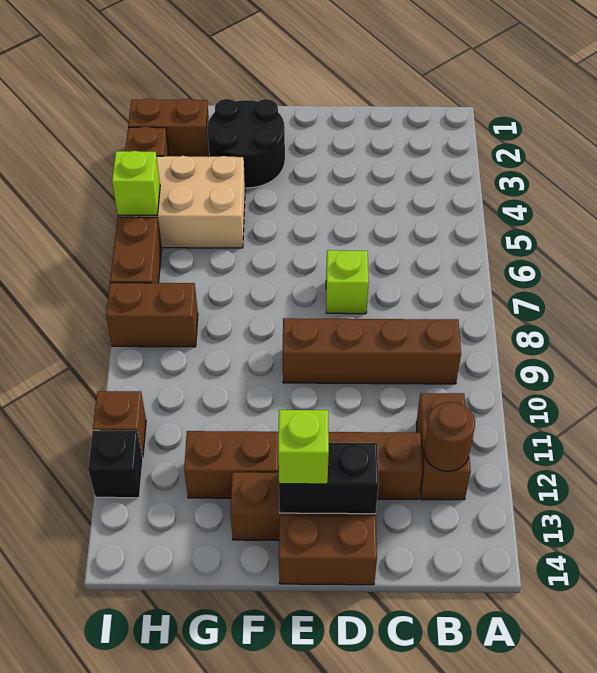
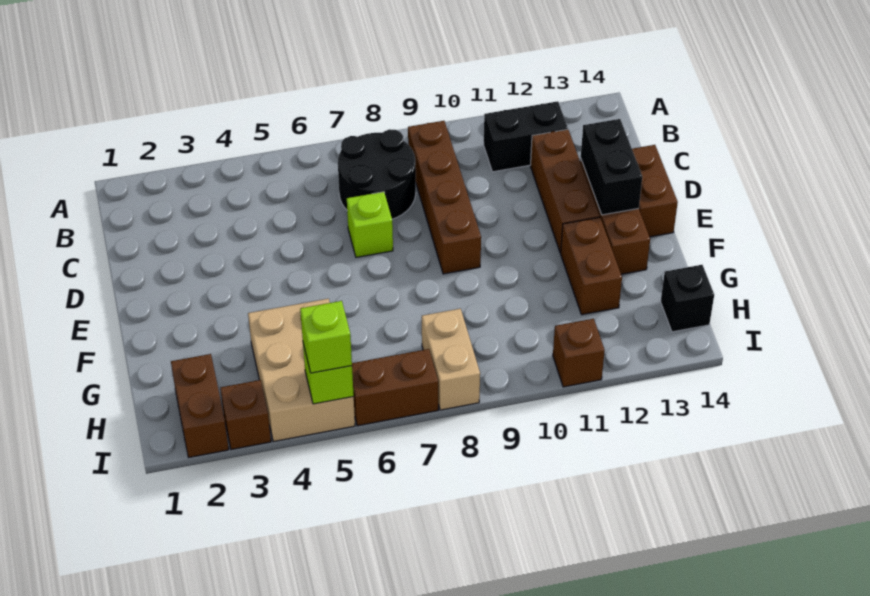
brown 1x2 brick [416,393,471,500] -> black 1x2 brick [484,101,568,172]
brown 1x1 round brick [424,402,475,471] -> none
lime 1x1 brick [278,410,329,484] -> lime 1x1 brick moved to [300,301,352,373]
black 2x2 round brick [207,99,285,188] -> black 2x2 round brick moved to [338,129,416,219]
brown 1x2 brick [106,283,198,347] -> tan 1x2 brick [422,309,480,410]
black 1x1 brick [88,430,143,498] -> black 1x1 brick moved to [661,265,714,332]

